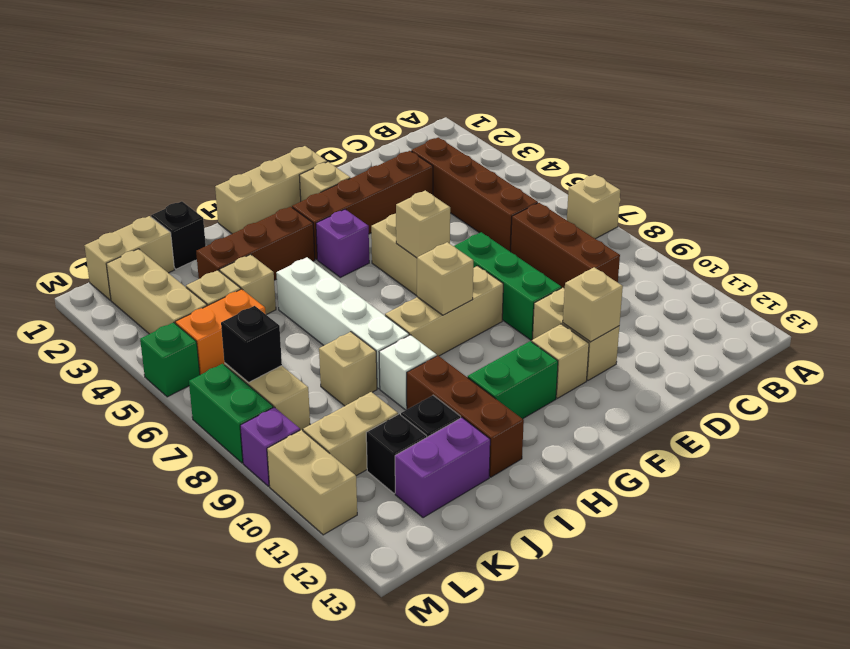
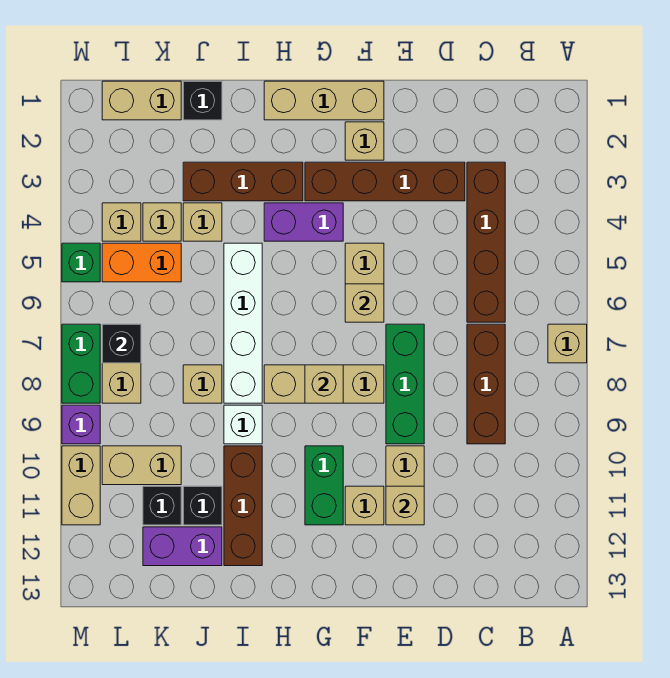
purple 1x1 brick [316,209,369,277] -> purple 1x2 brick [264,203,343,241]
green 1x2 brick [468,341,558,419] -> green 1x2 brick turned to [305,446,343,525]
tan 1x3 brick [106,249,207,334] -> tan 1x1 brick [102,203,141,241]

